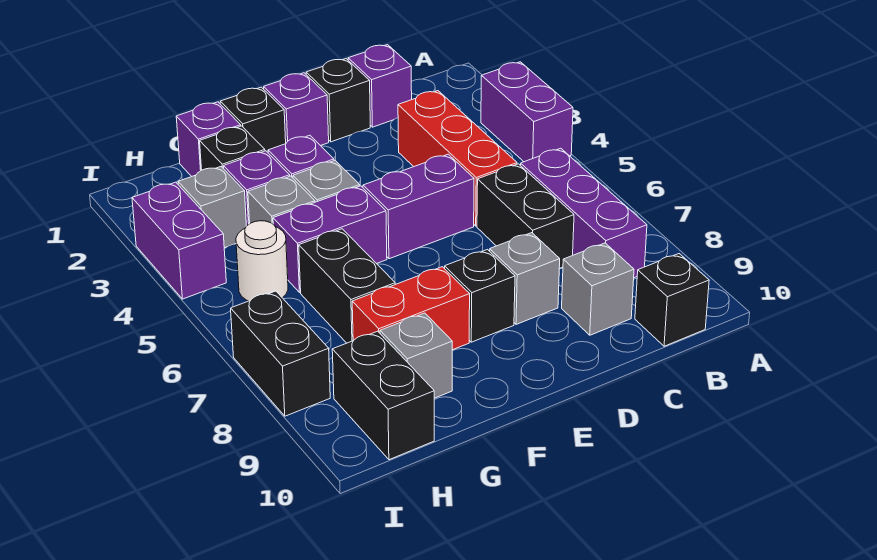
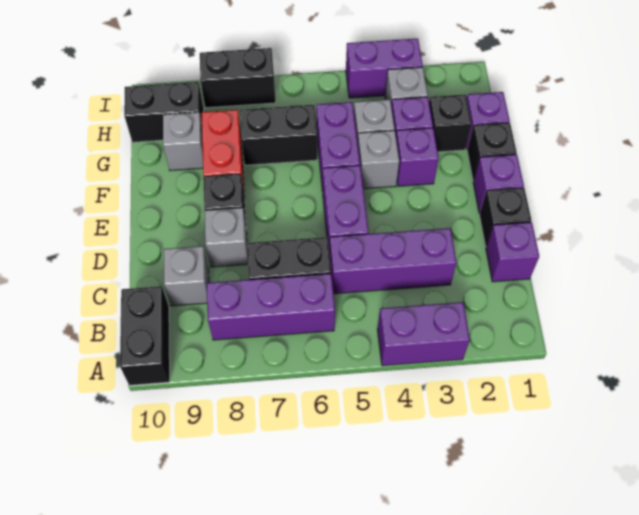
black 1x1 brick [635,254,709,346] -> black 1x2 brick [120,286,170,385]
red 1x3 brick [398,91,517,226] -> purple 1x3 brick [329,228,457,294]
white 1x1 round brick [236,221,288,301] -> none

